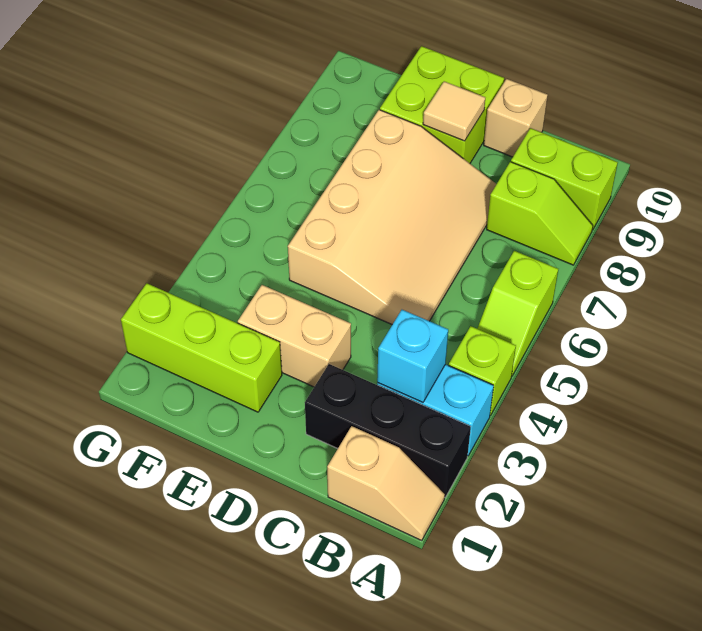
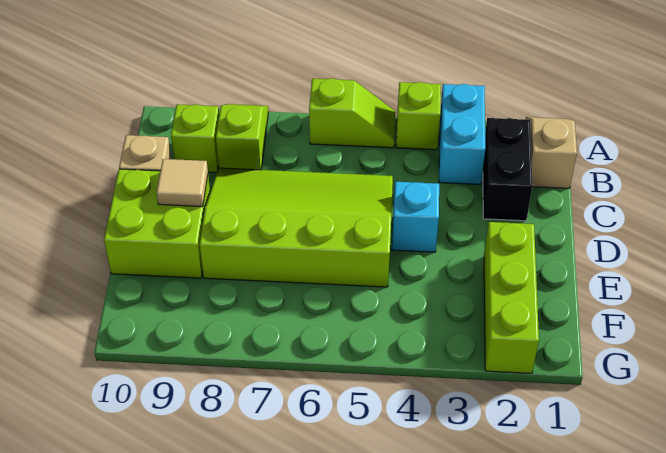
black 1x3 brick [305,364,471,497] -> black 1x2 brick [483,118,533,221]
lime 1x2 brick [511,128,618,230] -> lime 1x1 brick [171,104,219,173]
cyan 1x1 brick [377,310,448,403] -> cyan 1x1 brick moved to [392,182,439,252]
tan 3x4 slope [288,110,496,325] -> lime 3x4 slope [200,168,393,287]
tan 1x2 brick [238,285,351,387] -> none

